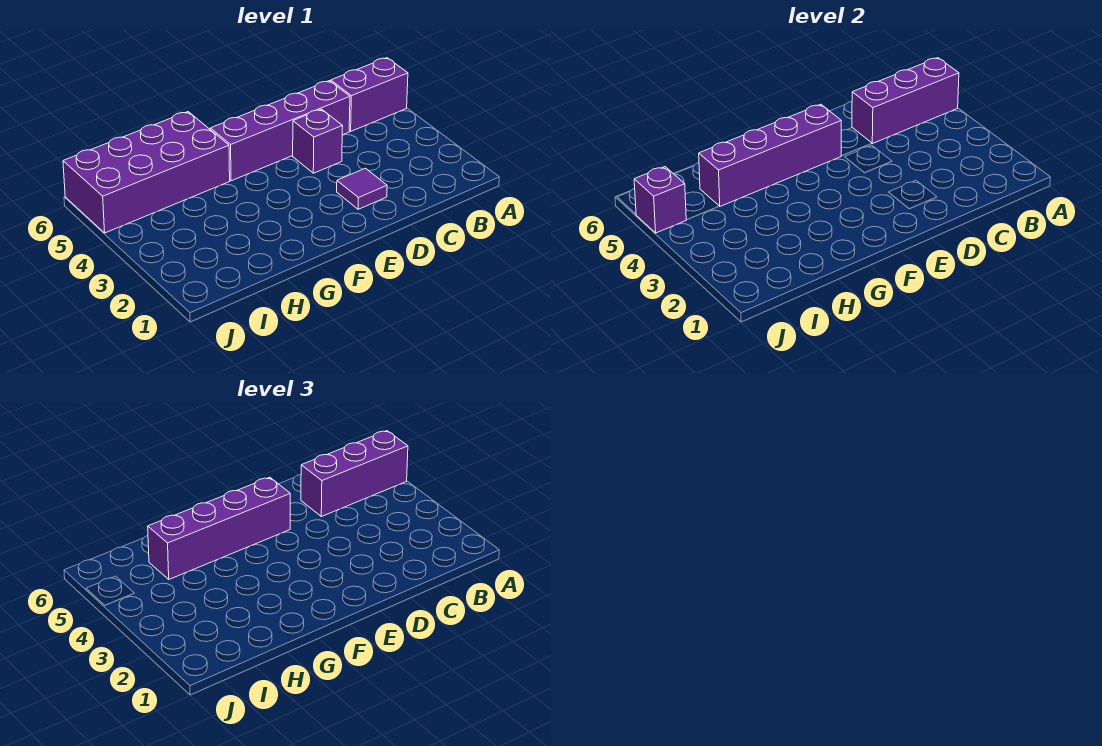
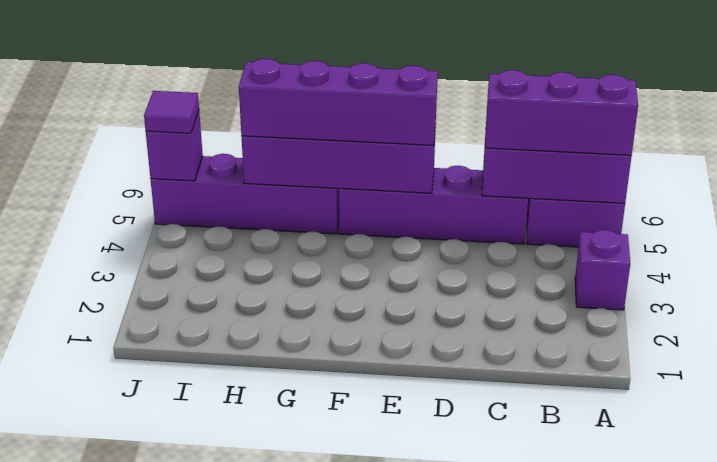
purple 1x1 tile [337,168,387,209] -> purple 1x1 tile moved to [144,91,199,133]
purple 1x1 brick [293,109,343,173] -> purple 1x1 brick moved to [575,230,630,310]
purple 2x4 brick [63,112,230,233] -> purple 1x4 brick [151,154,339,234]

